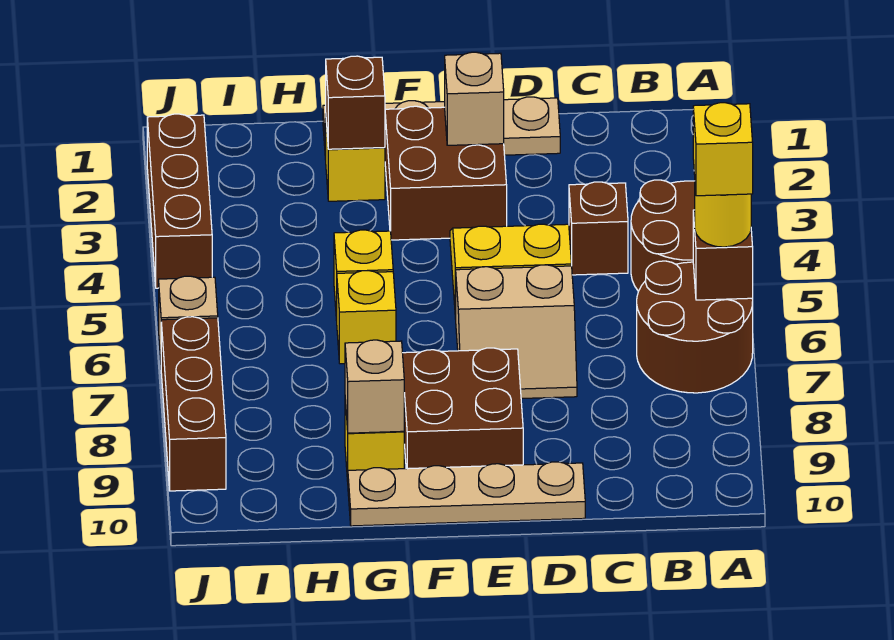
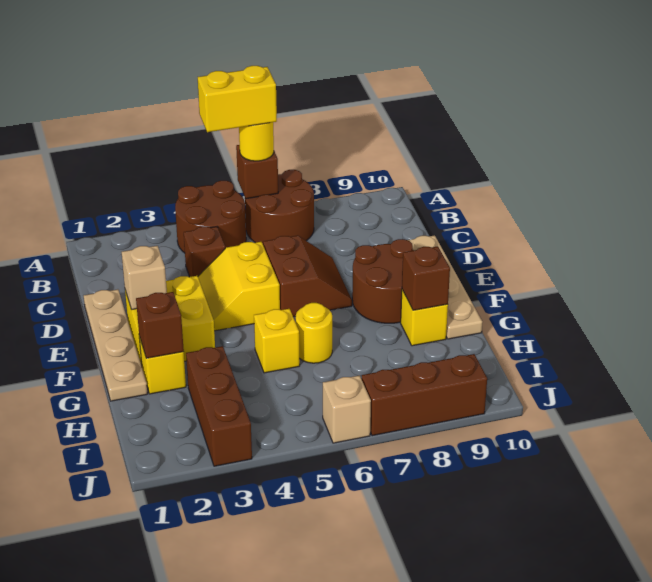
yellow 1x1 brick [693,103,753,196] -> yellow 1x2 brick [198,66,277,132]
tan 2x2 slope [456,265,577,399] -> brown 2x2 slope [263,235,352,317]
brown 2x2 brick [385,106,507,240] -> yellow 2x2 brick [125,276,215,366]
brown 2x2 brick [403,348,523,469] -> brown 2x2 round brick [352,239,414,323]
yellow 1x1 brick [337,271,396,364] -> yellow 1x1 round brick [296,303,332,363]
tan 1x1 brick [345,340,404,433] -> brown 1x1 brick [402,246,450,310]
brown 1x3 brick [147,114,212,288] -> brown 1x3 brick turned to [186,346,252,466]

